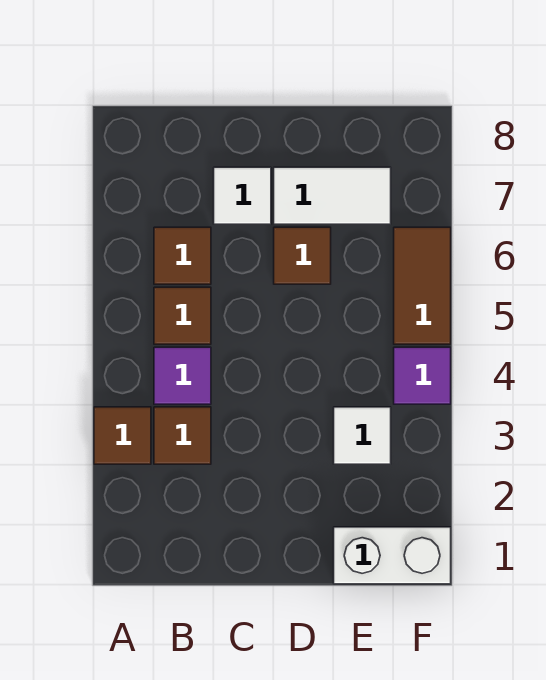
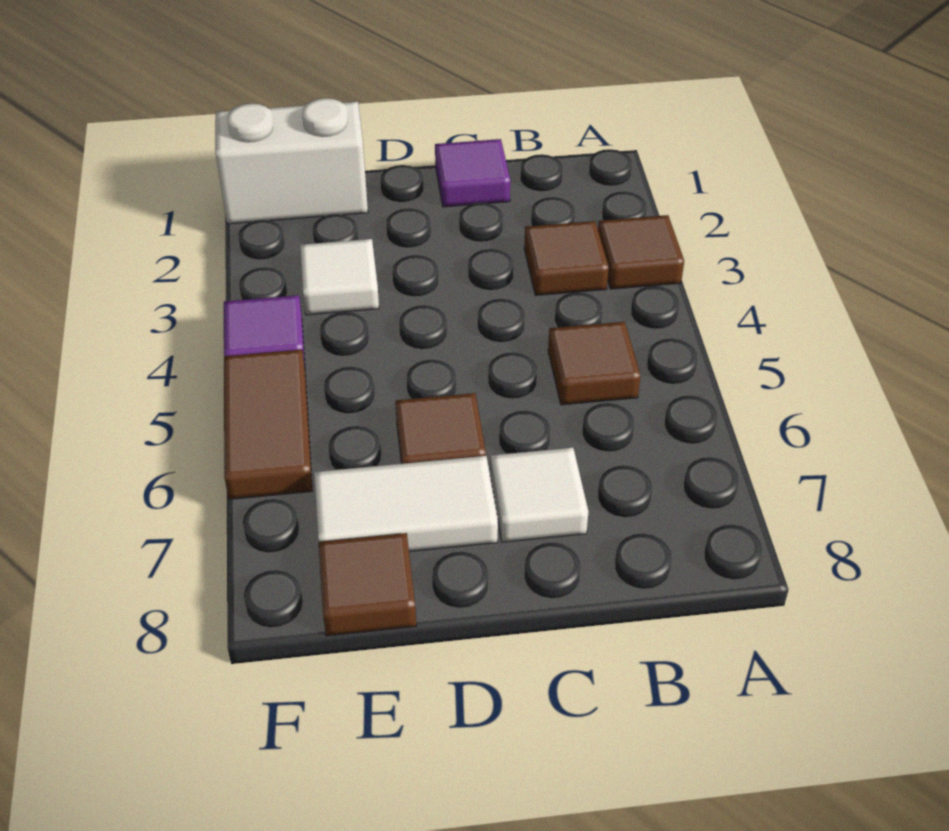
purple 1x1 tile [154,347,211,404] -> purple 1x1 tile moved to [435,139,510,207]
brown 1x1 tile [154,227,211,284] -> brown 1x1 tile moved to [319,533,416,636]

